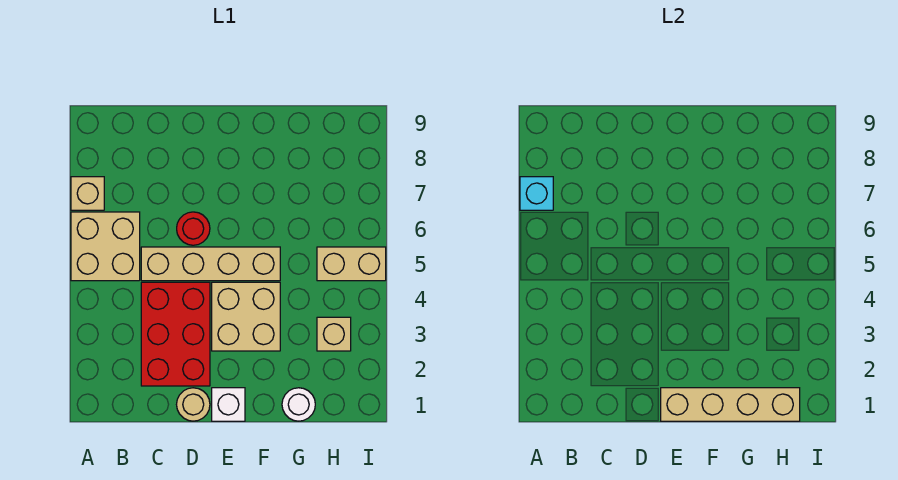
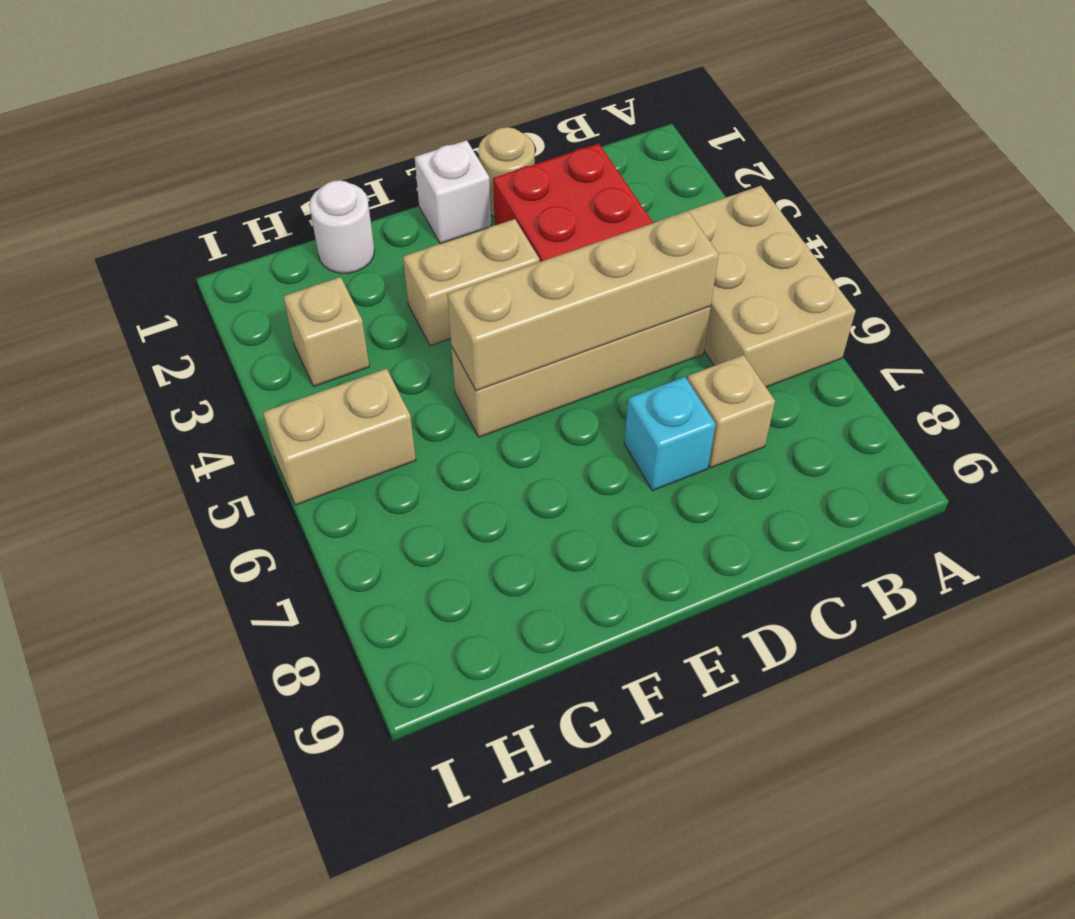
tan 2x2 brick [71,212,140,281] -> tan 2x3 brick [656,186,855,387]
tan 1x1 brick [71,177,104,210] -> tan 1x1 brick moved to [687,355,775,468]
cyan 1x1 brick [520,177,553,210] -> cyan 1x1 brick moved to [624,377,716,491]
red 1x1 round brick [177,212,210,245] -> none
tan 1x4 brick [661,388,800,421] -> tan 1x4 brick moved to [447,211,719,391]
tan 2x2 brick [212,282,280,351] -> tan 1x2 brick [403,219,539,346]

